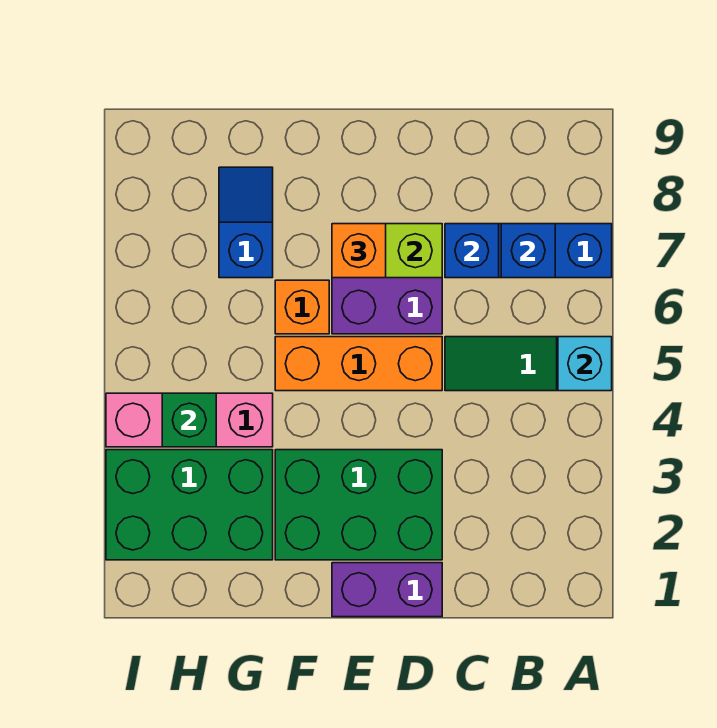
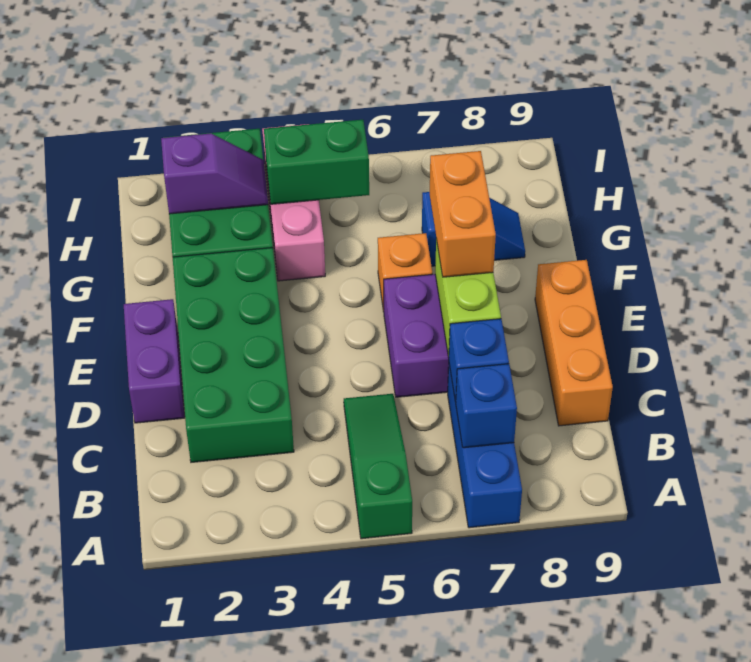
cyan 1x1 brick [558,337,612,391] -> none
green 2x3 brick [275,450,442,560] -> green 2x4 brick [173,248,294,462]
orange 1x3 brick [275,337,442,391] -> orange 1x3 brick moved to [535,260,613,426]
orange 1x1 brick [332,224,386,278] -> orange 1x2 brick [430,151,496,277]
none -> purple 1x2 slope [161,133,268,214]
green 1x1 brick [162,393,216,447] -> green 1x2 brick [264,120,369,204]

